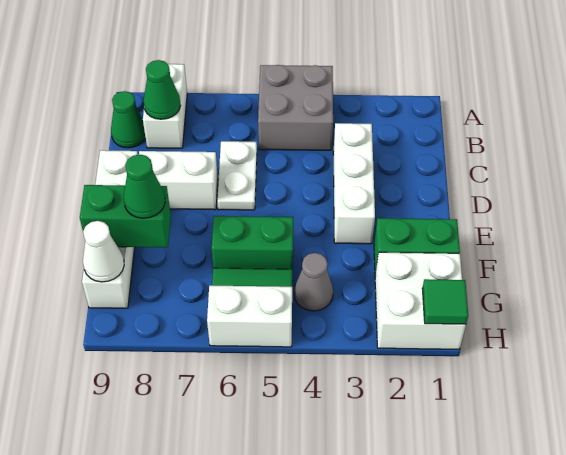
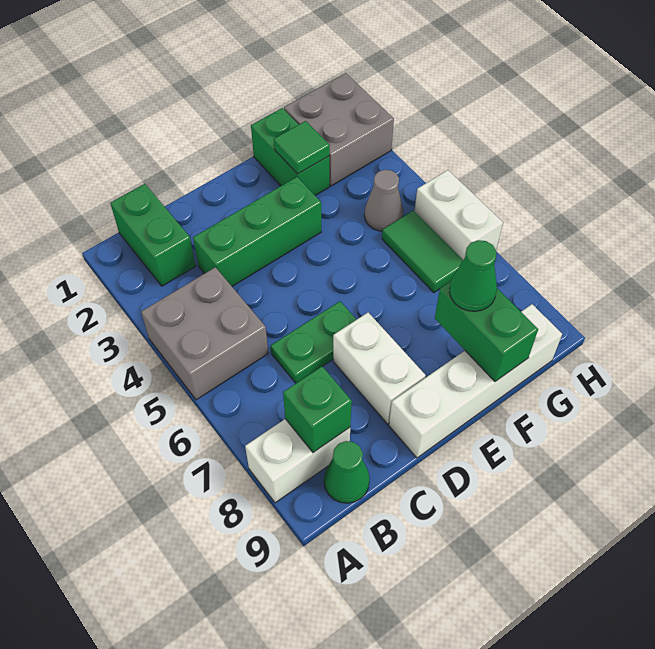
green 1x1 cone [144,60,181,119] -> green 1x1 brick [283,366,352,453]
white 1x3 brick [333,123,375,244] -> green 1x3 brick [193,177,321,286]
white 1x2 plate [217,141,257,210] -> green 1x2 plate [271,301,357,383]
green 1x2 brick [212,216,293,269] -> green 1x2 brick moved to [110,184,196,286]
white 2x2 brick [375,252,466,349] -> grey 2x2 brick [284,73,394,186]
white 1x1 cone [83,221,124,282] -> none
green 1x1 tile [422,279,468,324] -> green 1x1 tile moved to [274,121,330,174]

